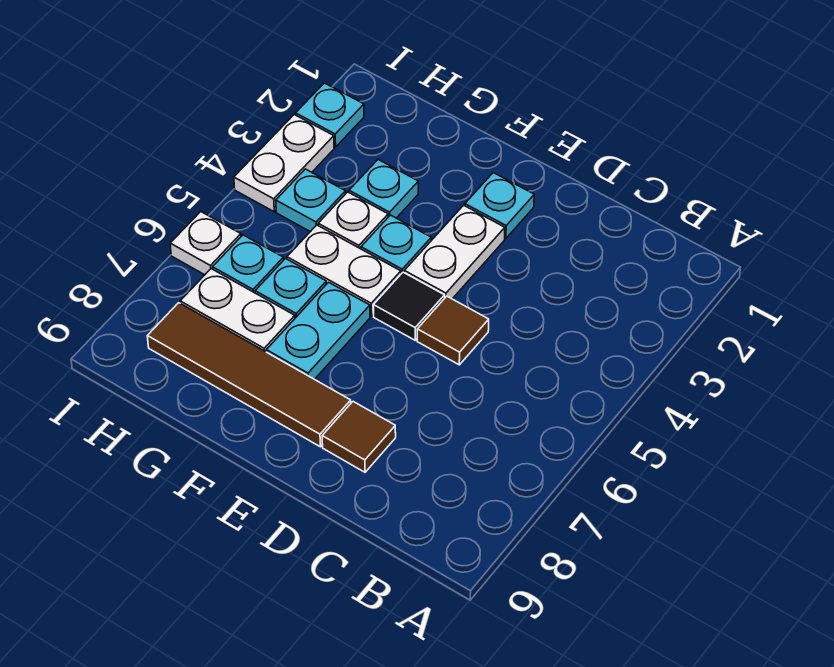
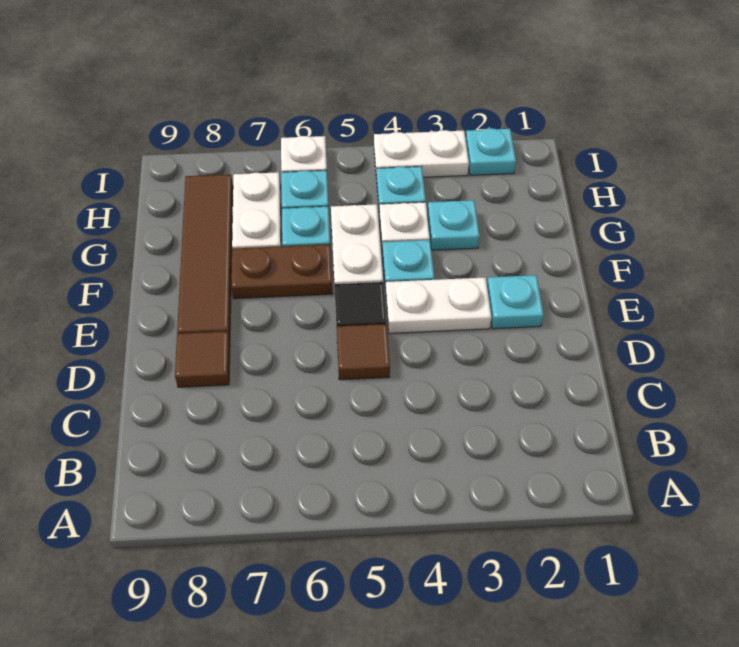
cyan 1x2 plate [266,282,370,379] -> brown 1x2 plate [231,244,332,299]

